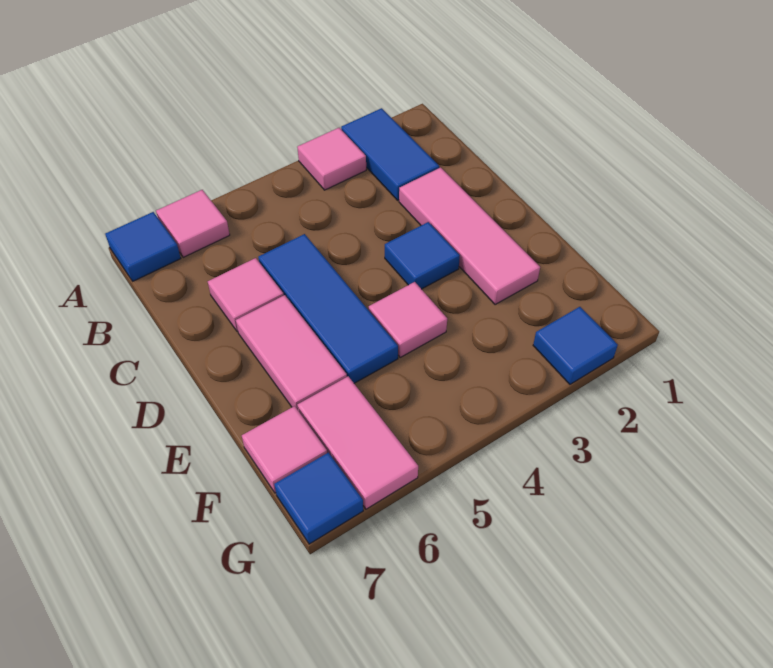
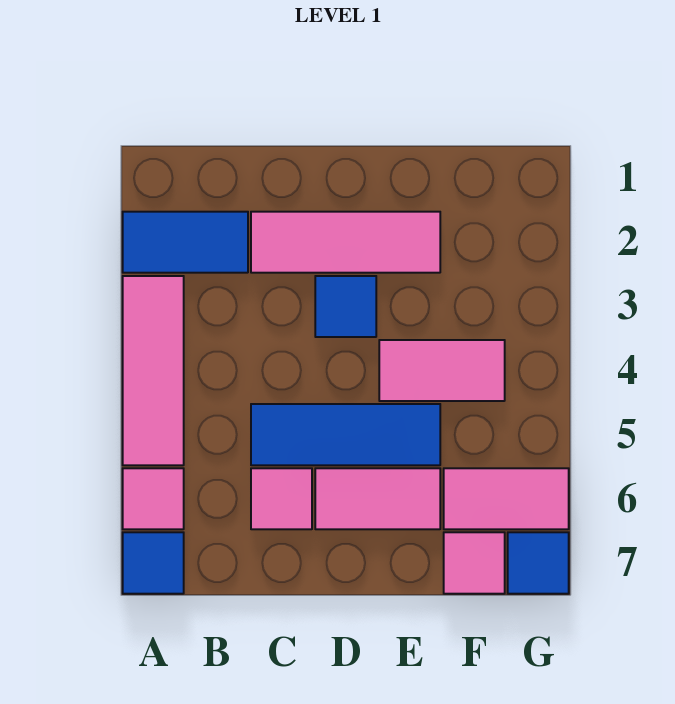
pink 1x1 tile [297,128,366,190] -> pink 1x3 tile [123,276,184,465]
pink 1x1 tile [369,282,447,357] -> pink 1x2 tile [379,340,505,401]
blue 1x1 tile [533,307,618,384] -> none

